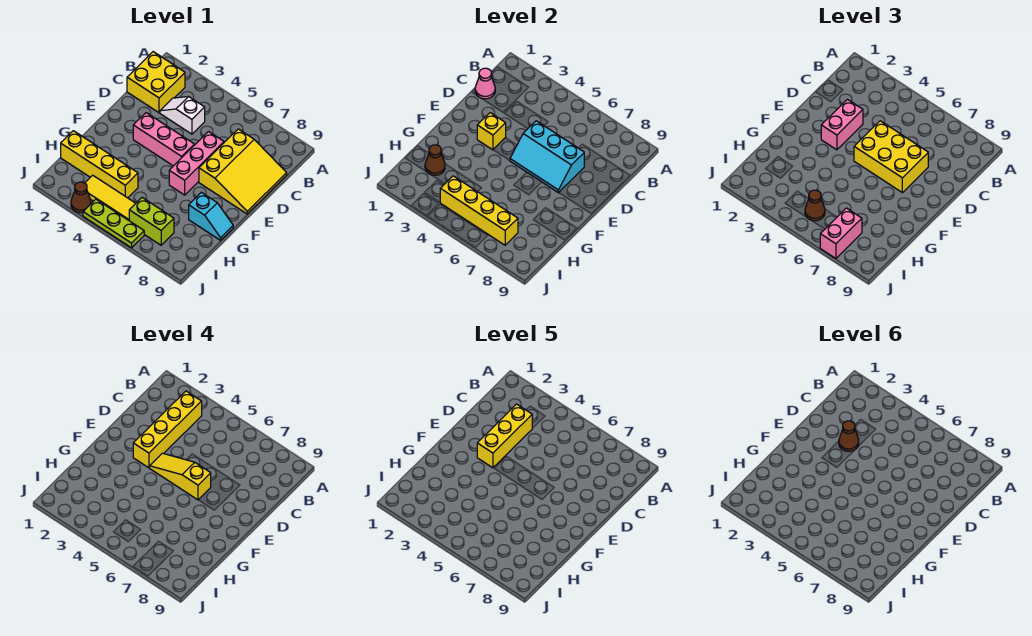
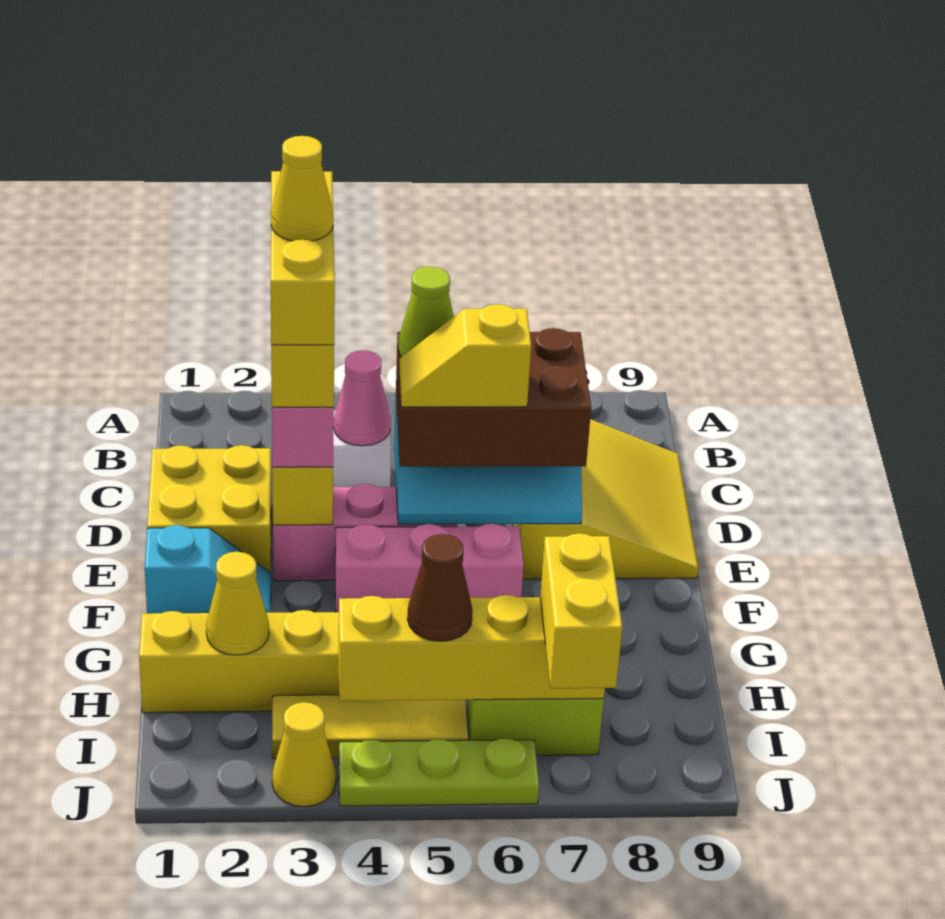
yellow 2x2 brick [127,52,185,113] -> yellow 2x2 brick moved to [147,445,271,573]
pink 1x1 cone [475,68,495,99] -> pink 1x1 cone moved to [334,350,391,446]
brown 1x1 cone [839,421,859,451] -> yellow 1x1 cone [271,136,333,241]
yellow 2x3 brick [854,121,928,193] -> brown 2x3 brick [396,328,591,467]
none -> lime 1x1 cone [398,267,454,357]
pink 1x3 brick [169,132,224,195] -> pink 1x3 brick turned to [335,524,523,612]
yellow 1x3 slope [150,453,211,500] -> yellow 1x2 slope [399,304,531,407]
cyan 1x2 slope [189,192,233,240] -> cyan 1x2 slope moved to [145,525,271,614]
brown 1x1 cone [425,145,445,175] -> yellow 1x1 cone [206,552,269,655]
pink 1x2 brick [820,208,862,258] -> yellow 1x2 brick [540,533,622,688]
brown 1x1 cone [71,182,91,213] -> yellow 1x1 cone [272,702,336,807]

